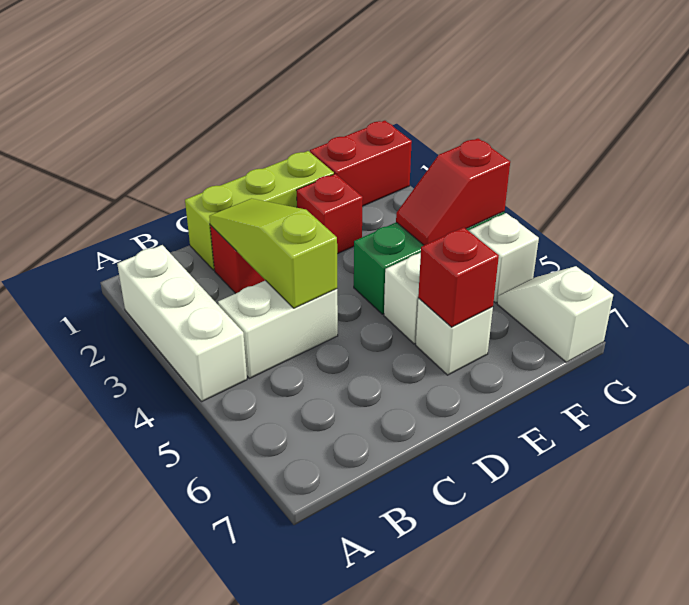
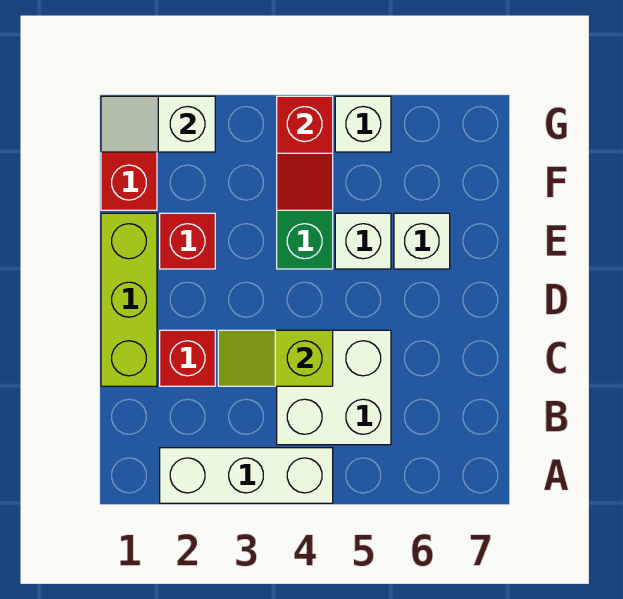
white 1x2 brick [218,280,338,379] -> white 2x2 brick [277,330,391,445]
lime 1x3 slope [209,199,337,308] -> lime 1x2 slope [218,330,333,386]
red 1x1 brick [418,227,499,327] -> none
white 1x2 slope [497,266,613,362] -> white 1x2 slope moved to [101,96,215,152]

